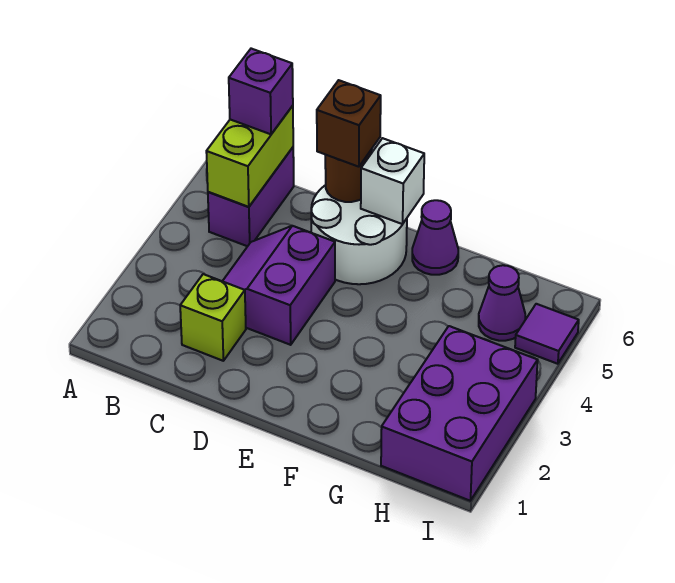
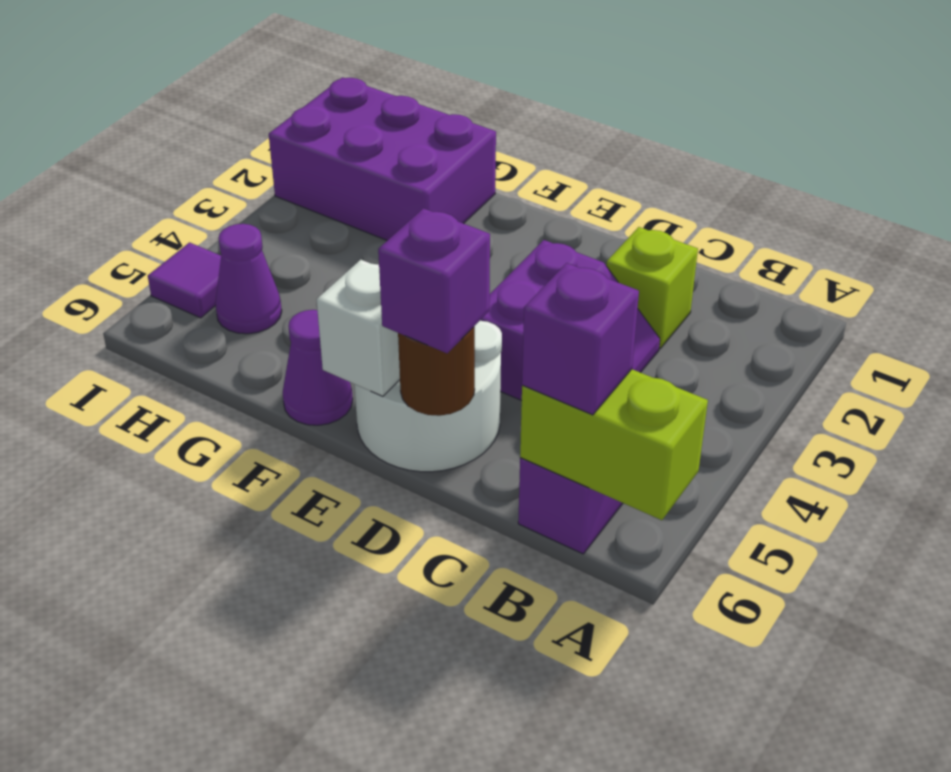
lime 1x2 brick [206,106,293,207] -> lime 1x2 brick turned to [520,369,708,520]
brown 1x1 brick [317,80,381,167] -> purple 1x1 brick [378,208,490,353]
purple 2x3 brick [381,326,538,501] -> purple 2x3 brick turned to [269,77,496,240]

